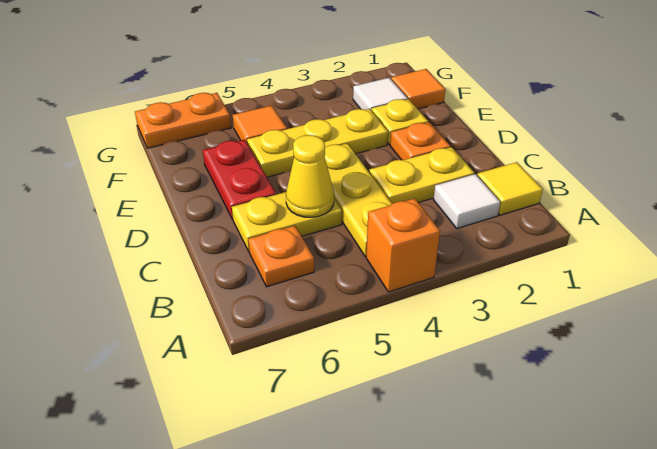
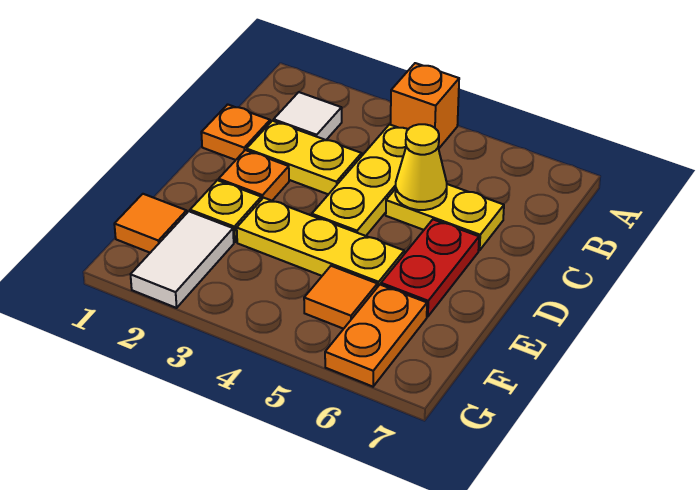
yellow 1x1 tile [477,162,543,215] -> none
orange 1x1 plate [248,226,314,287] -> orange 1x1 plate moved to [201,104,270,160]
white 1x1 tile [353,78,408,110] -> white 1x2 tile [131,211,234,308]
orange 1x2 plate [135,93,231,148] -> orange 1x2 plate turned to [325,285,427,387]

